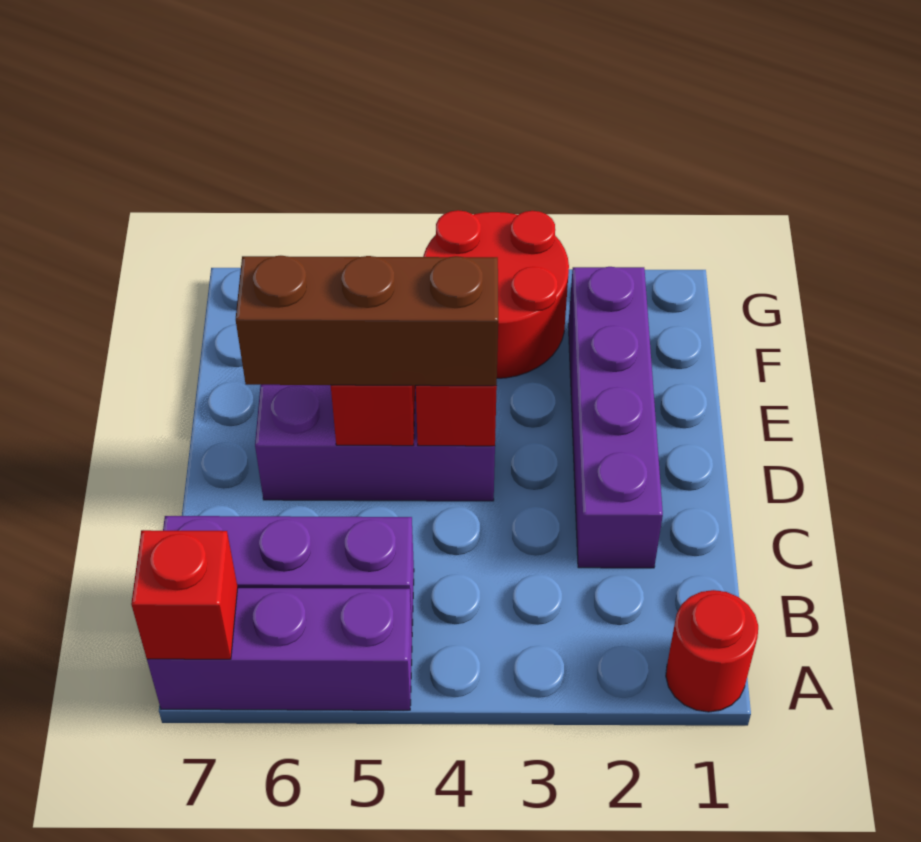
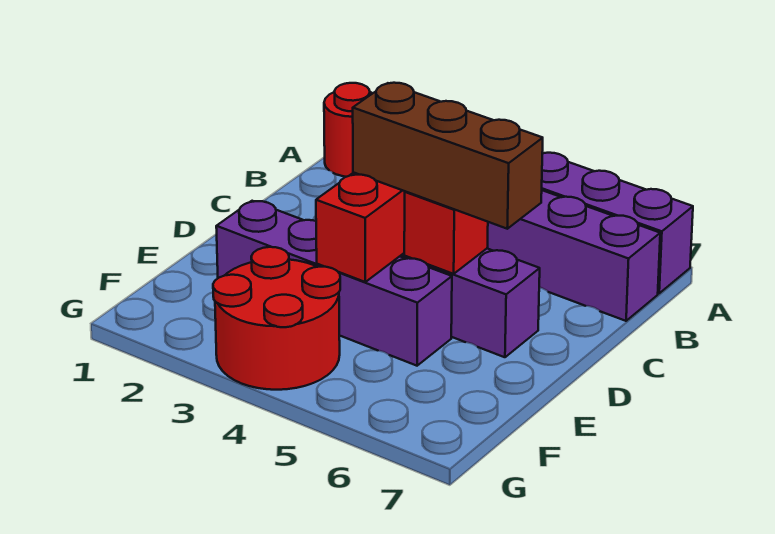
red 1x1 brick [131,530,238,659] -> none
purple 1x4 brick [568,267,663,568] -> purple 1x4 brick turned to [216,201,452,366]

